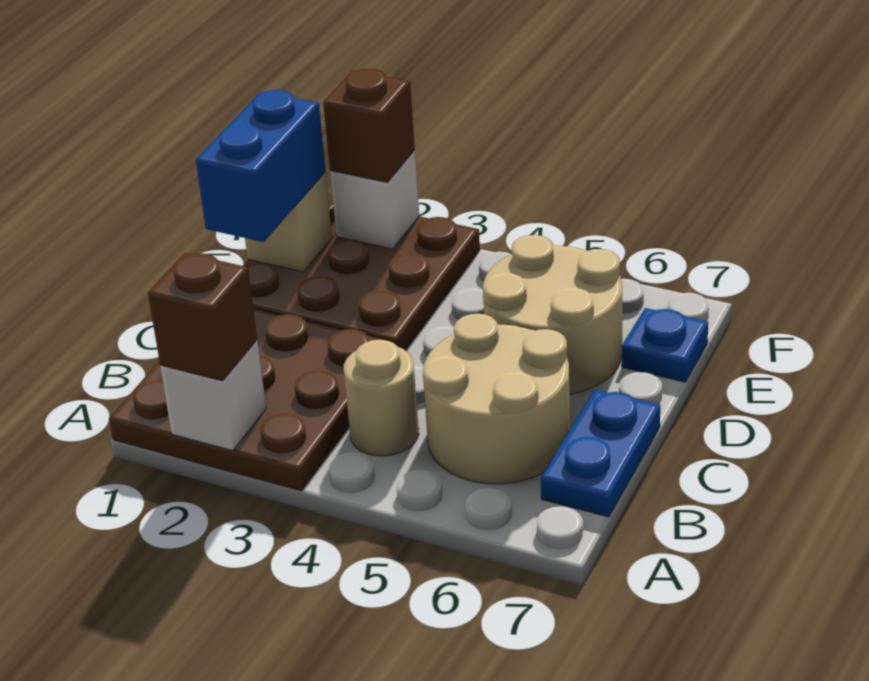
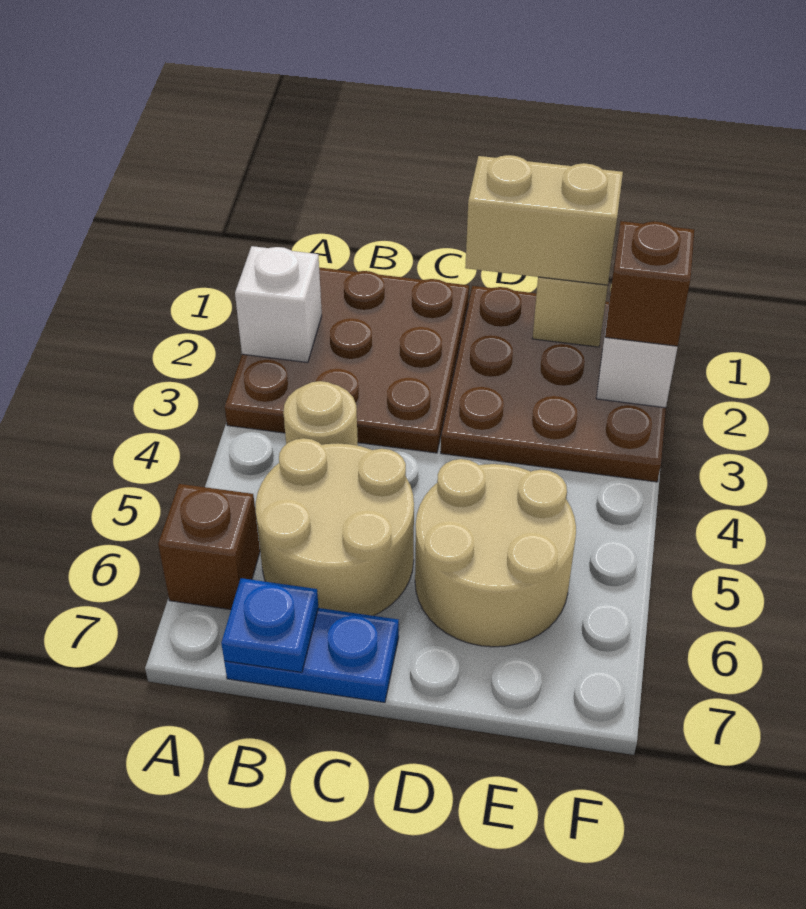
brown 1x1 brick [148,253,257,381] -> brown 1x1 brick moved to [158,484,260,610]
blue 1x2 brick [196,90,326,242] -> tan 1x2 brick [465,155,623,285]
blue 1x1 plate [622,308,708,382] -> blue 1x1 plate moved to [221,578,318,672]

